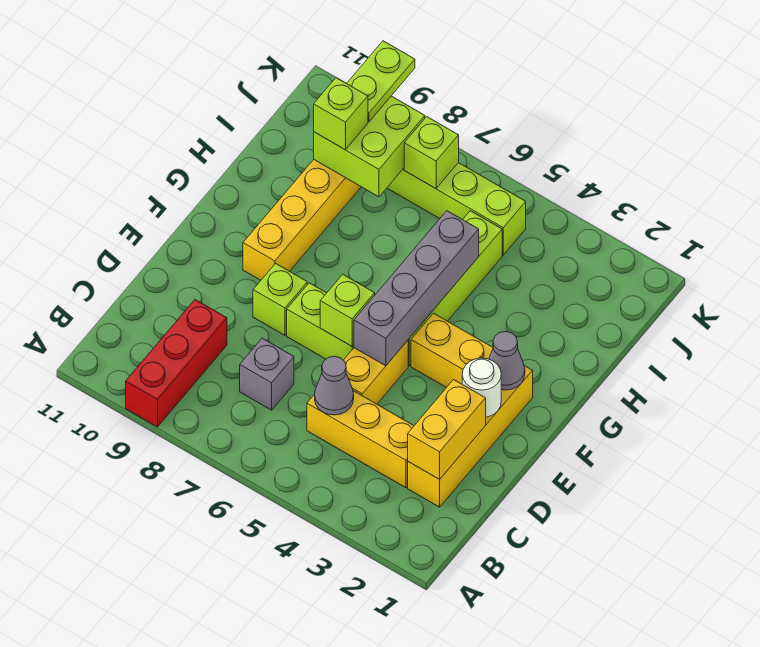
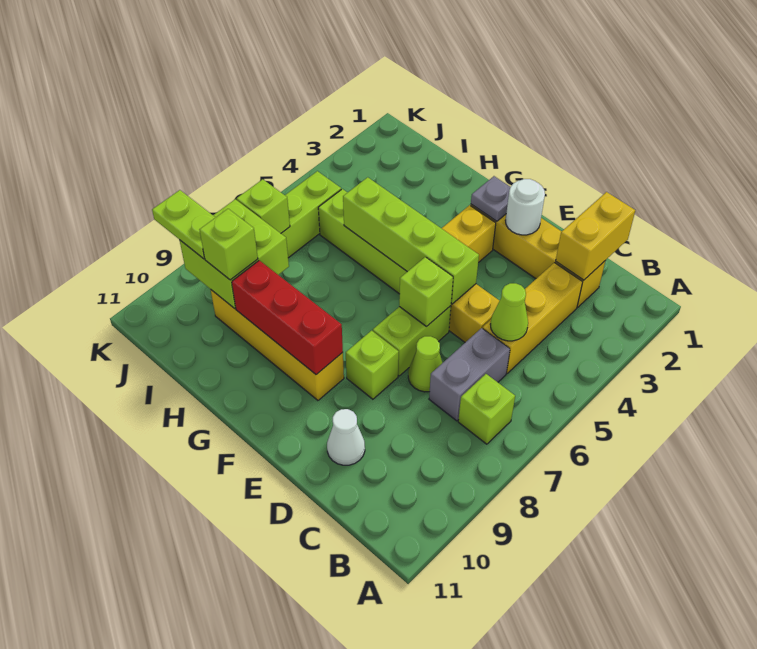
red 1x3 brick [126,300,227,427] -> red 1x3 brick moved to [232,260,343,375]
none -> lime 1x1 brick [458,374,515,444]
yellow 1x2 brick [408,380,486,479] -> yellow 1x2 brick turned to [556,192,635,280]
grey 1x1 cone [315,356,354,415] -> lime 1x1 cone [490,283,528,341]
grey 1x1 brick [240,338,294,410] -> grey 1x2 brick [429,328,510,421]
none -> lime 1x1 cone [408,336,442,392]
none -> white 1x1 cone [327,409,365,465]
grey 1x4 brick [354,211,479,366] -> lime 1x4 brick [343,177,479,304]
grey 1x1 cone [489,331,525,390] -> grey 1x1 plate [471,176,510,221]

